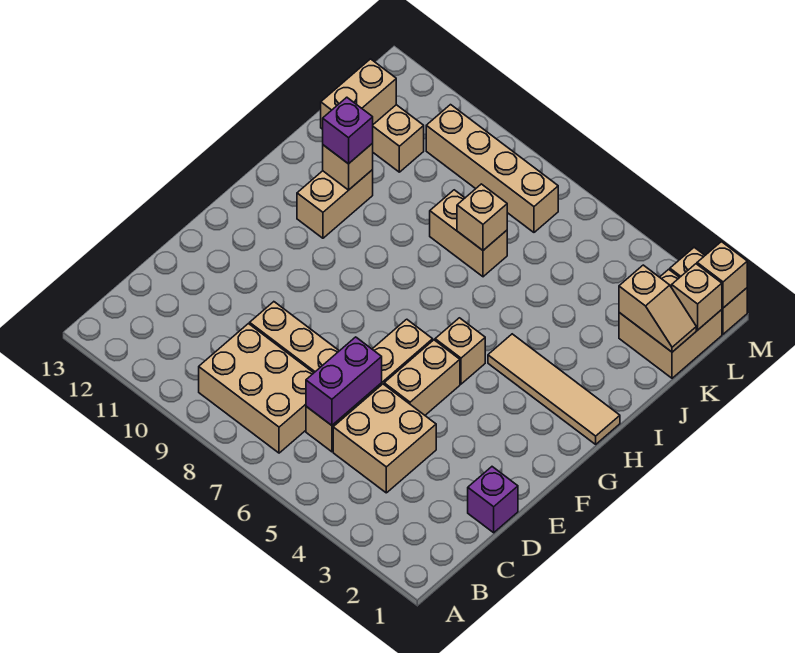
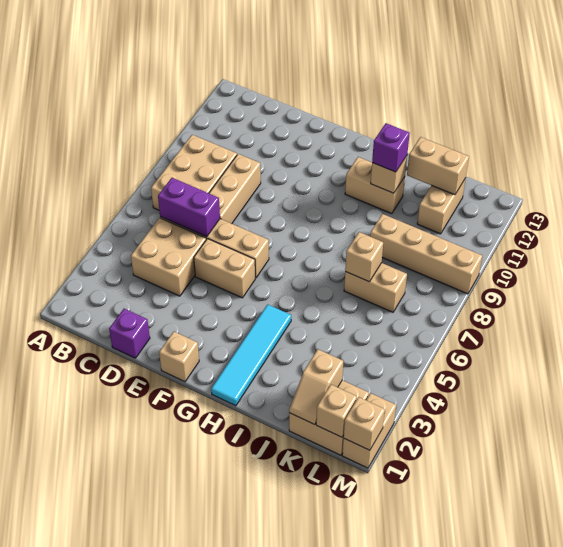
tan 1x1 brick [435,318,485,384] -> tan 1x1 brick moved to [159,332,199,382]
tan 1x4 tile [488,334,620,444] -> cyan 1x4 tile [211,304,291,406]
tan 1x2 brick [430,190,507,277] -> tan 1x2 brick turned to [344,263,407,312]
tan 1x4 brick [426,105,558,232] -> tan 1x4 brick turned to [370,214,482,294]

